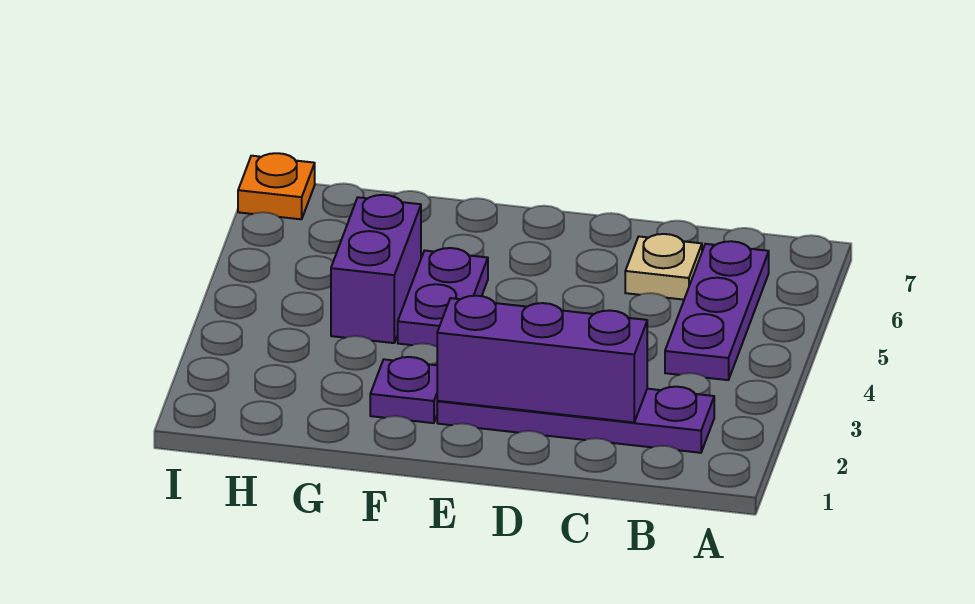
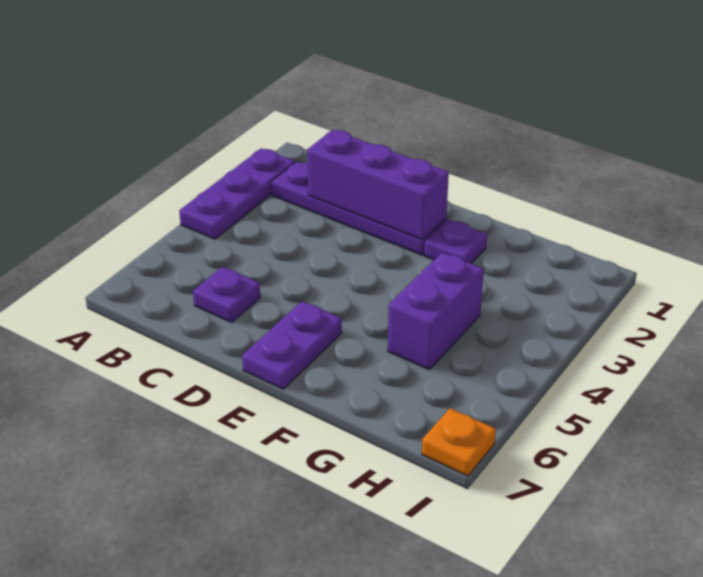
purple 1x3 plate [665,241,769,380] -> purple 1x3 plate moved to [179,148,295,239]
tan 1x1 plate [625,234,702,300] -> purple 1x1 plate [193,267,260,322]
purple 1x2 plate [398,248,488,347] -> purple 1x2 plate moved to [242,301,342,389]

